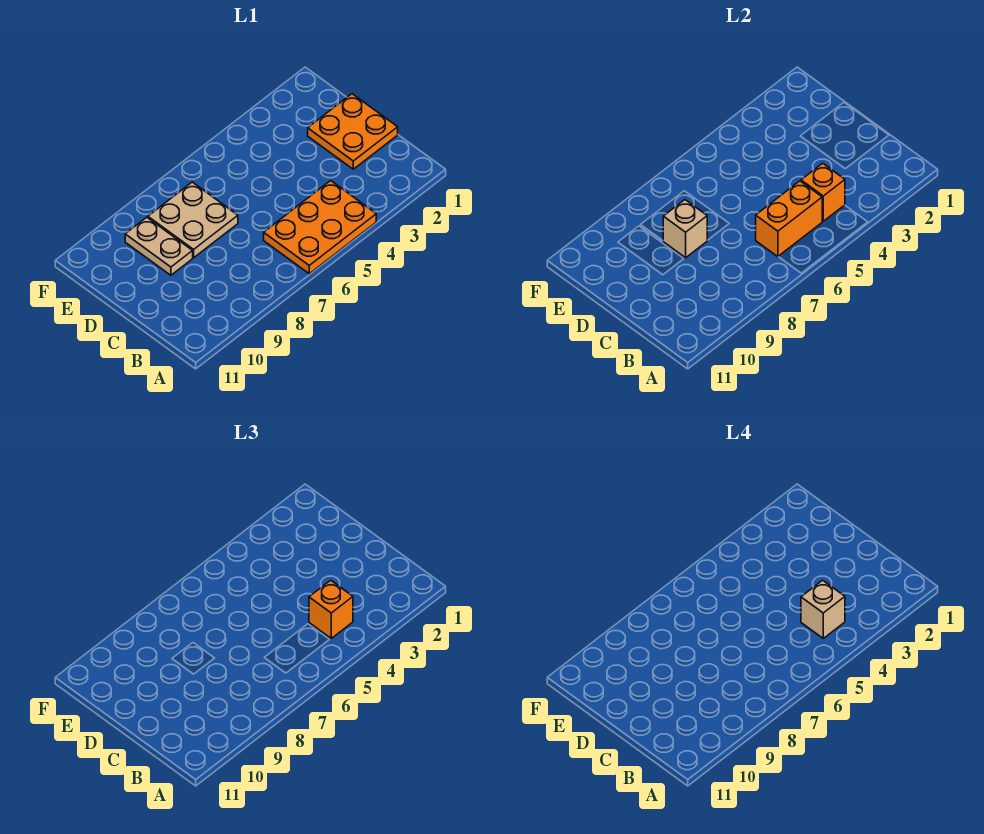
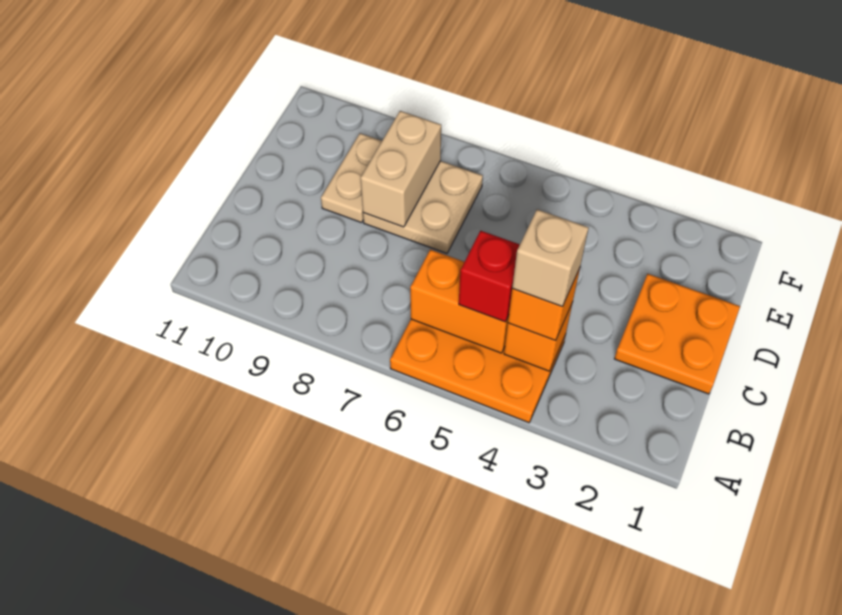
none -> red 1x1 brick [459,231,520,322]
tan 1x1 brick [663,200,707,258] -> tan 1x2 brick [360,111,441,227]

